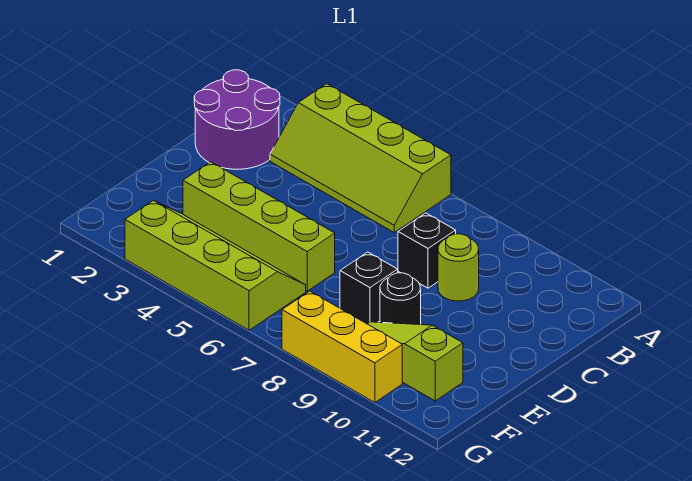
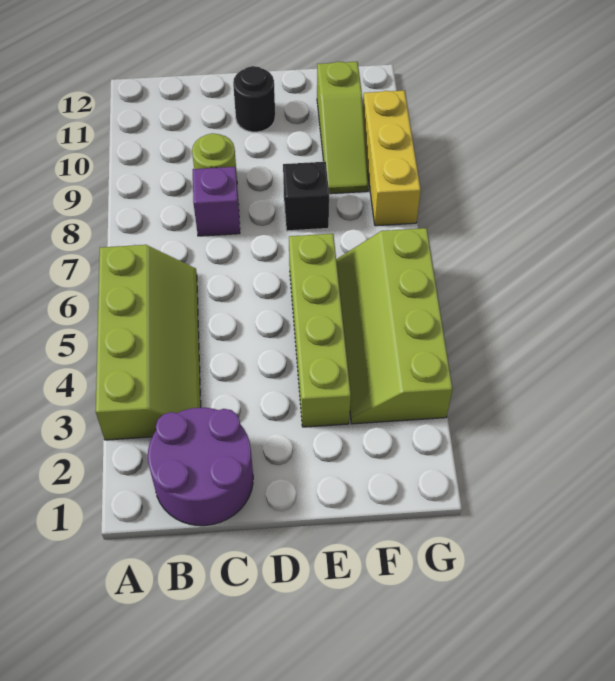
black 1x1 brick [398,213,456,288] -> purple 1x1 brick [193,167,240,236]
black 1x1 round brick [380,273,421,325] -> black 1x1 round brick moved to [233,66,275,132]

